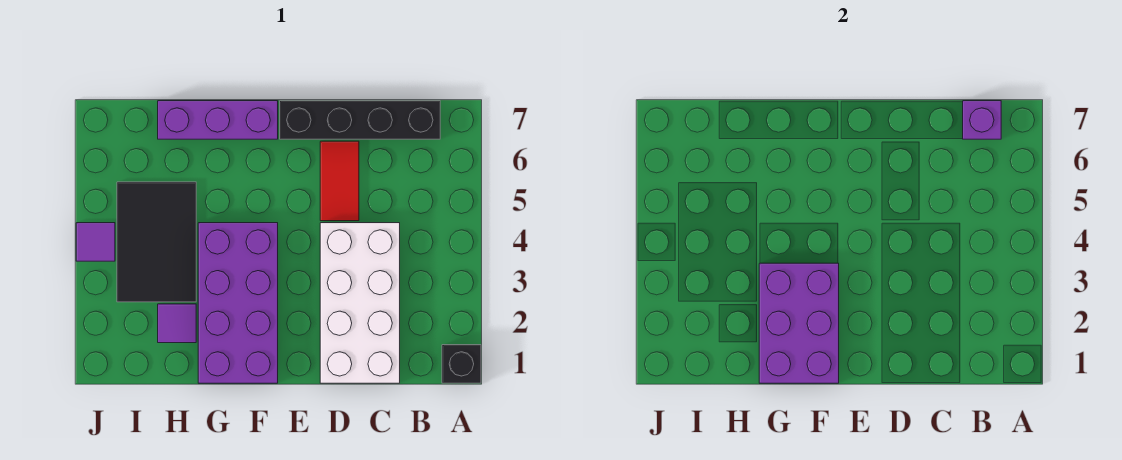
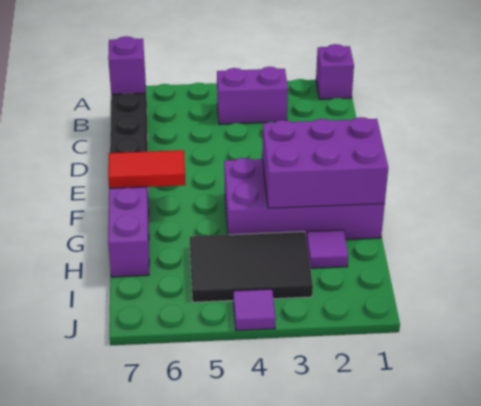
black 1x1 brick [442,345,481,383] -> purple 1x1 brick [316,44,354,99]
none -> purple 1x2 brick [217,67,288,124]
white 2x4 brick [320,223,400,383] -> none
red 1x2 tile [320,141,359,221] -> red 1x2 tile moved to [108,150,186,188]

